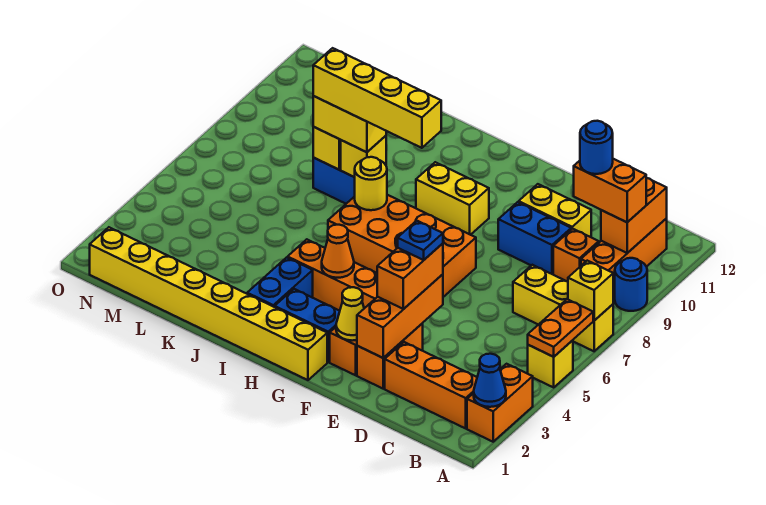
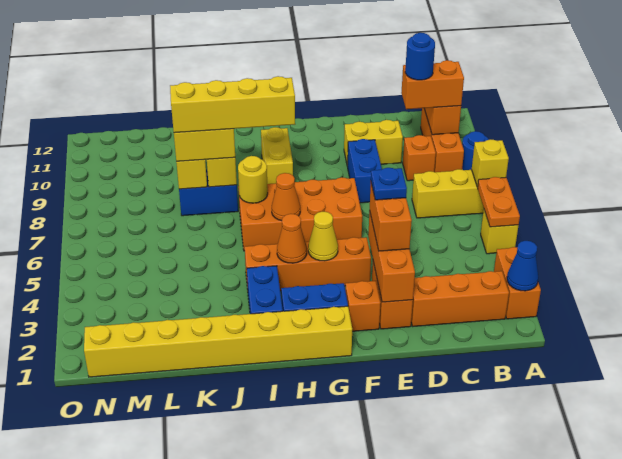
blue 1x2 brick [498,202,571,274] -> blue 1x2 brick turned to [348,139,382,203]
yellow 1x1 cone [336,287,364,341] -> yellow 1x1 cone moved to [308,212,338,261]
yellow 1x2 brick [416,162,489,235] -> yellow 1x2 brick turned to [261,127,293,184]
none -> orange 1x1 cone [272,173,300,221]

